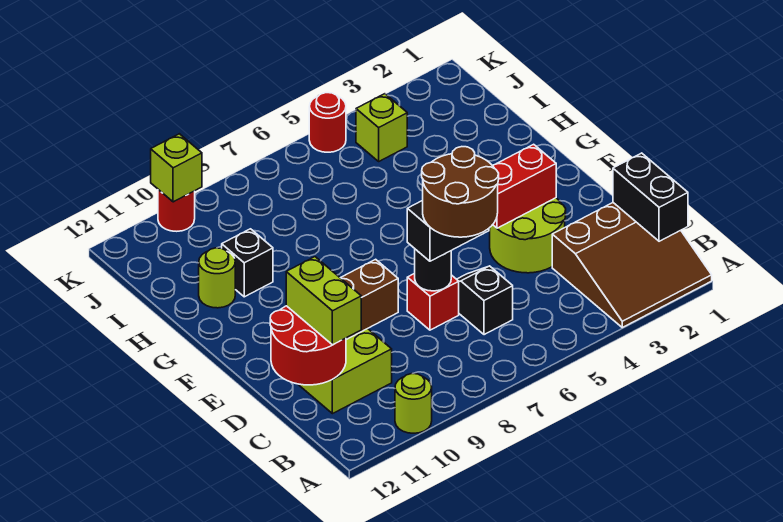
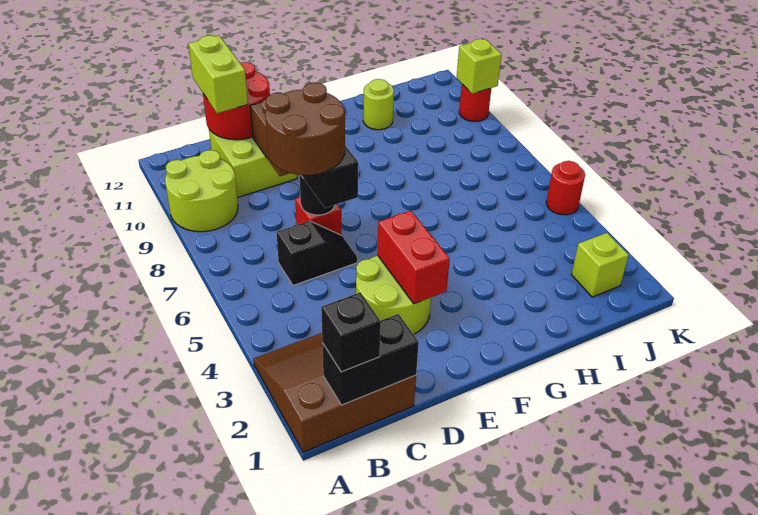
brown 3x3 slope [552,203,712,327] -> brown 3x3 slope turned to [253,333,416,452]
lime 1x1 round brick [395,374,432,433] -> lime 2x2 round brick [165,150,238,232]
lime 1x2 brick [286,257,361,345] -> lime 1x2 brick turned to [188,35,248,113]
black 1x1 brick [222,229,273,297] -> black 1x1 brick moved to [321,292,381,372]
lime 1x1 brick [356,94,407,161] -> lime 1x1 brick moved to [571,233,629,297]

